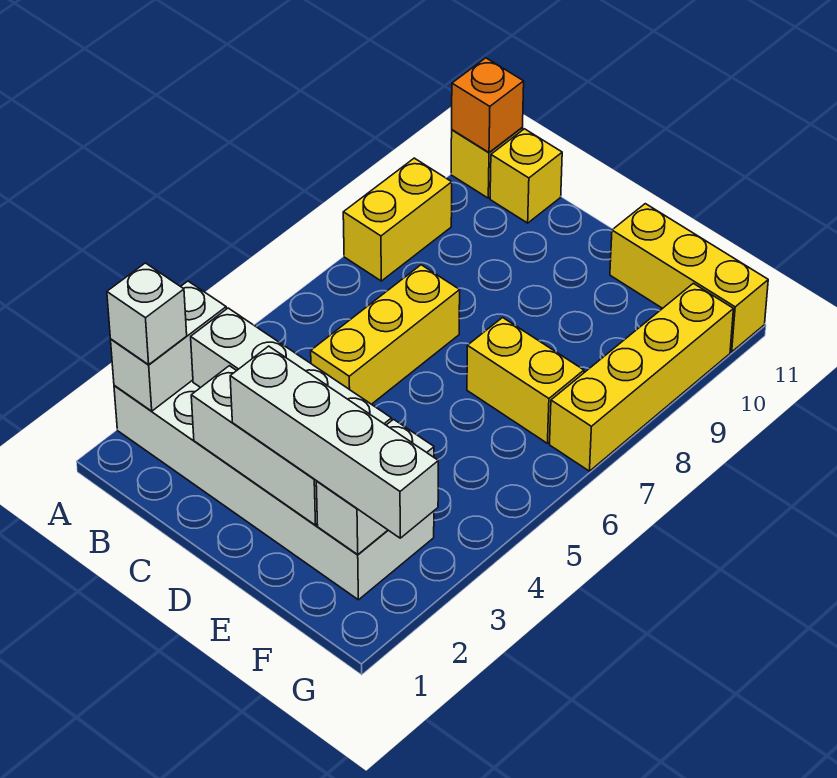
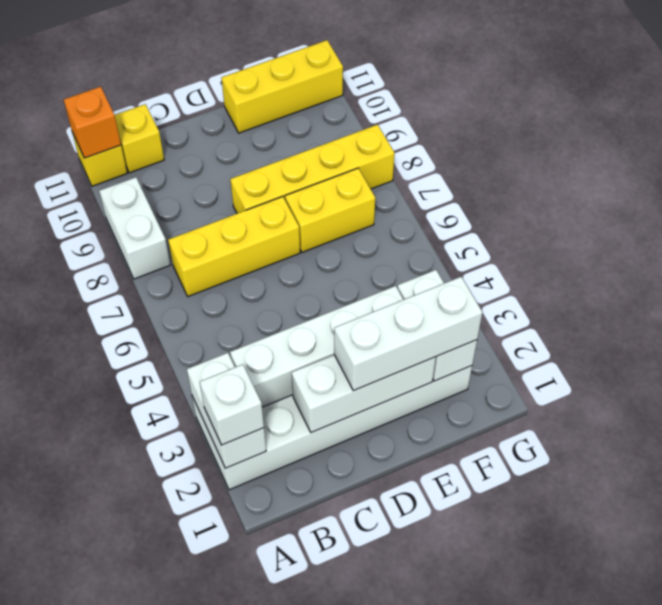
yellow 1x2 brick [343,158,452,281] -> white 1x2 brick [99,177,170,279]
yellow 1x3 brick [311,265,460,404] -> yellow 1x3 brick turned to [168,197,300,296]
white 1x4 brick [230,346,438,538] -> white 1x3 brick [334,277,482,391]
yellow 1x4 brick [550,283,733,471] -> yellow 1x4 brick turned to [230,125,395,213]

